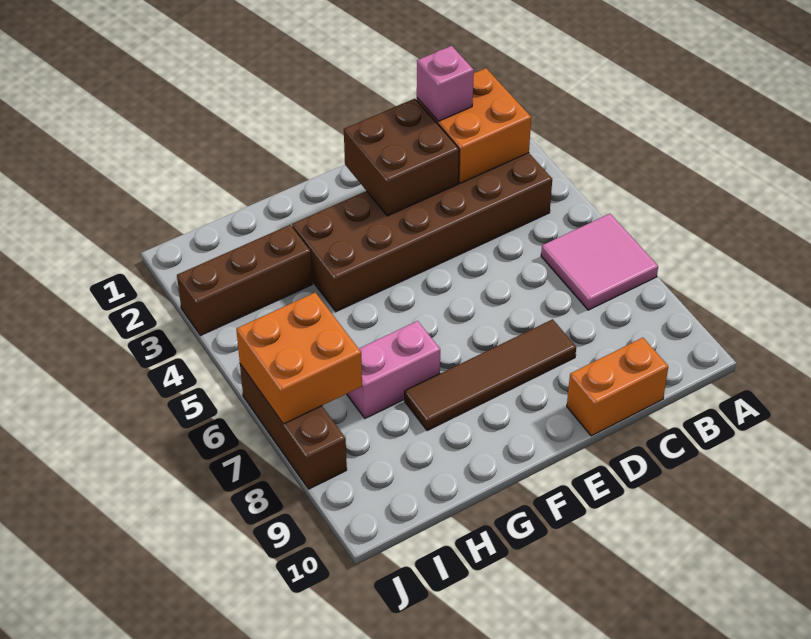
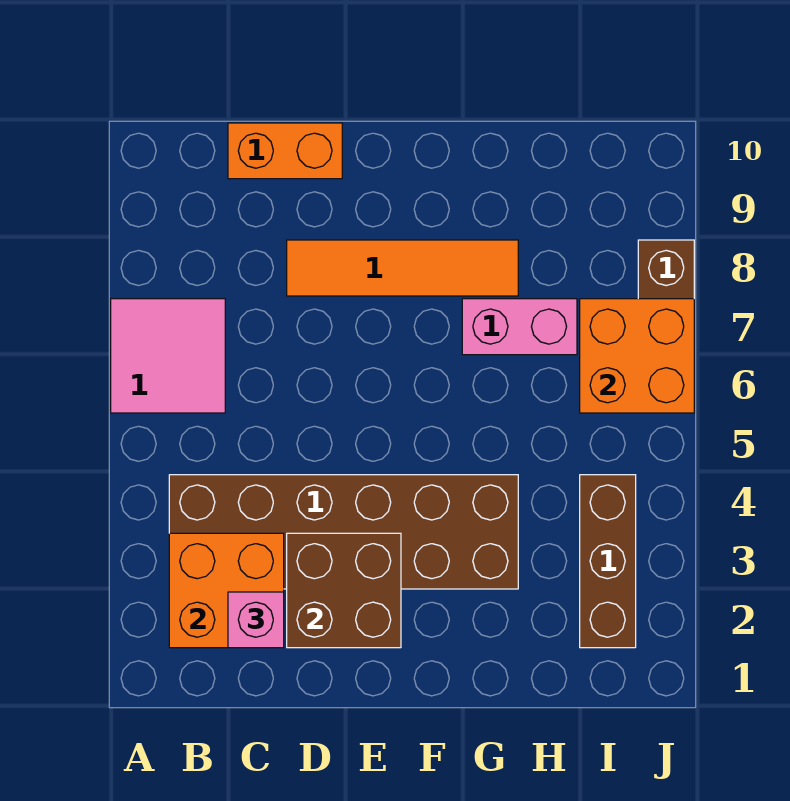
brown 1x4 tile [405,319,576,431] -> orange 1x4 tile [287,240,518,296]
brown 1x3 brick [177,225,312,335] -> brown 1x3 brick turned to [580,475,636,648]

